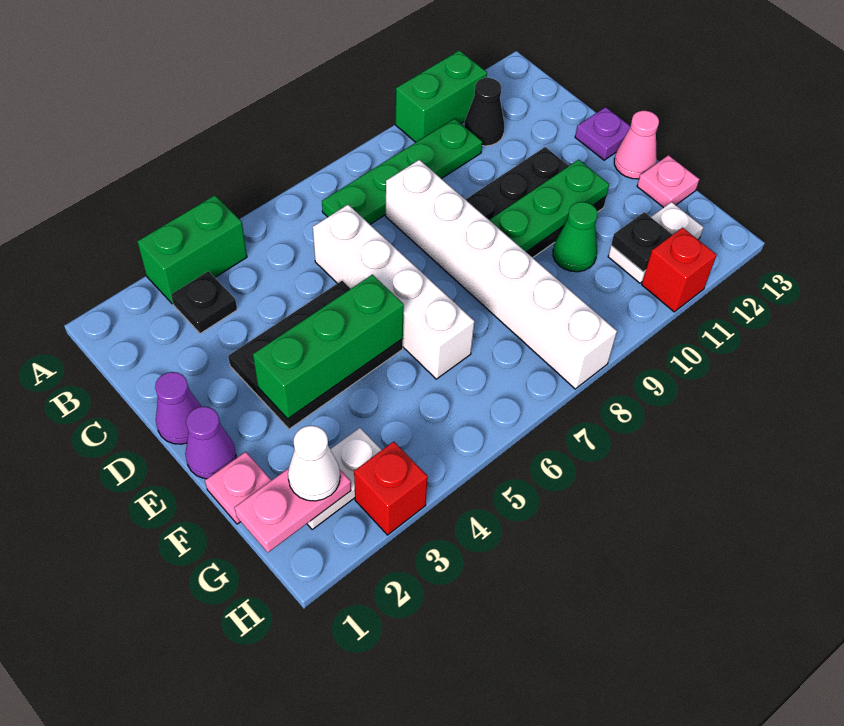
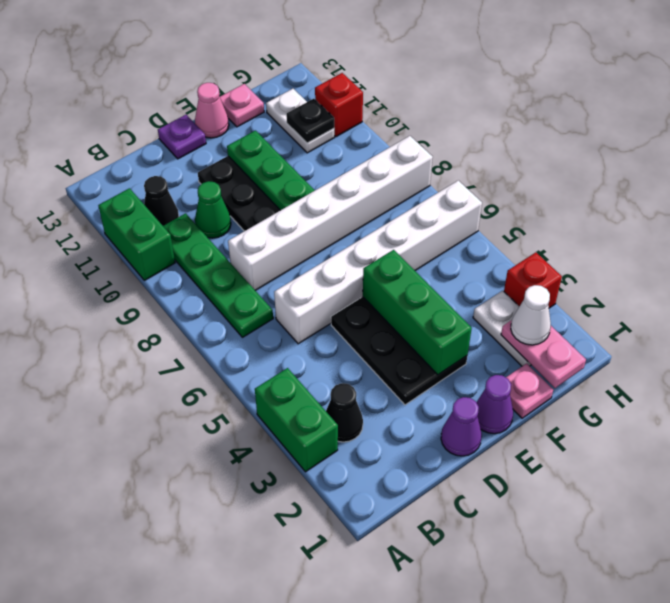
black 1x1 plate [171,271,237,334] -> black 1x1 cone [326,383,363,442]
white 1x4 brick [313,205,474,379] -> white 1x6 brick [274,180,482,344]
green 1x1 cone [553,202,598,272] -> green 1x1 cone moved to [195,181,231,238]

